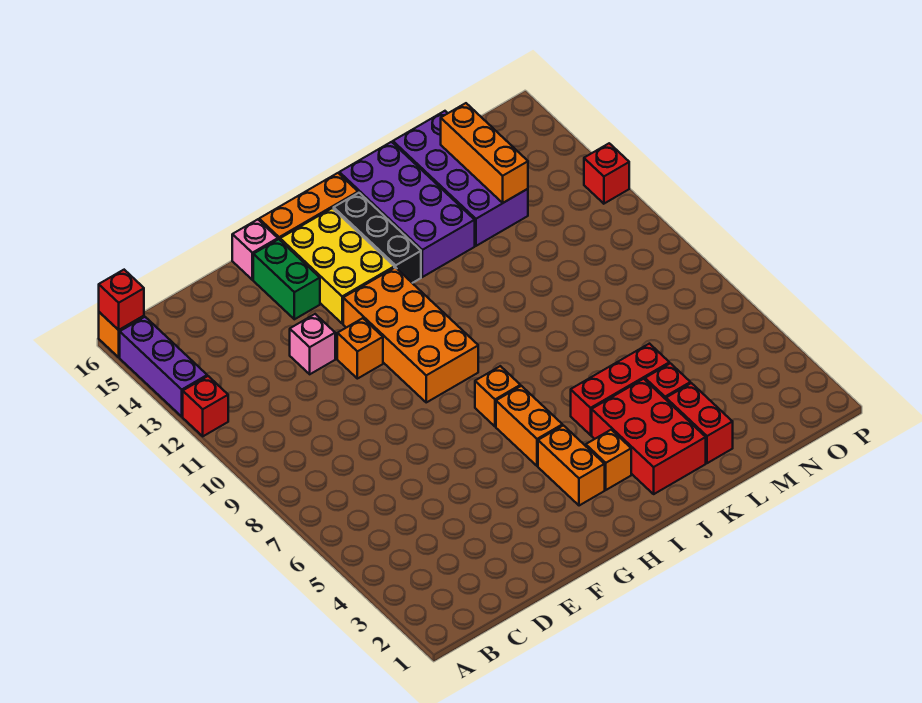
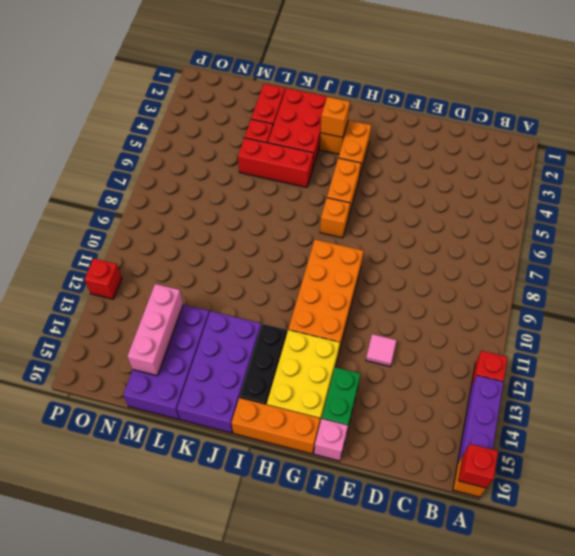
pink 1x1 brick [290,314,335,374] -> pink 1x1 tile [366,334,397,366]
orange 1x1 brick [337,318,383,379] -> orange 1x1 brick moved to [321,97,350,138]
orange 1x3 brick [441,103,528,203] -> pink 1x3 brick [127,284,183,376]

